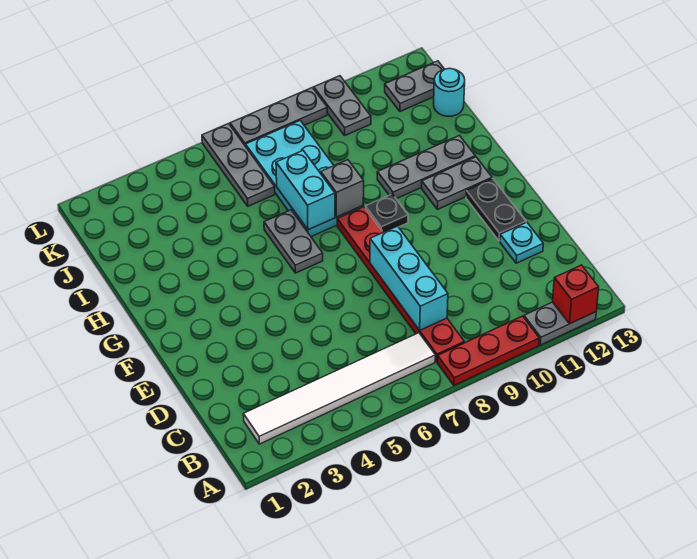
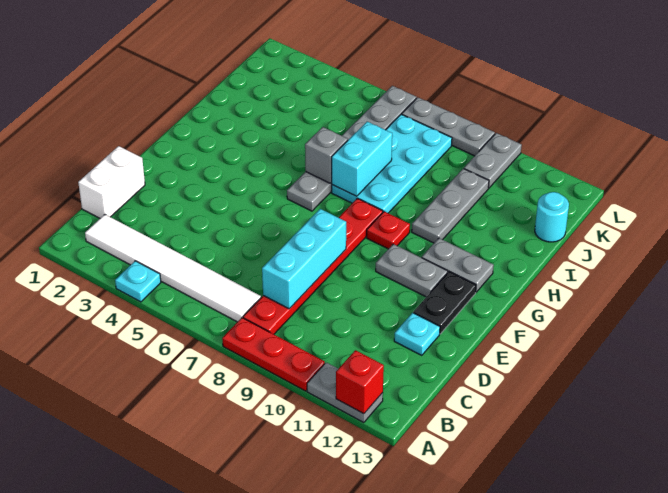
none -> cyan 1x1 plate [115,261,161,302]
none -> white 1x2 brick [78,146,145,218]
black 1x1 plate [366,194,408,232] -> red 1x1 plate [367,211,410,249]
grey 1x1 brick [321,160,364,217] -> grey 1x1 brick moved to [305,127,348,183]
grey 1x3 plate [377,136,475,199] -> grey 1x3 plate turned to [412,169,489,243]
grey 1x2 plate [385,61,444,111] -> grey 1x2 plate moved to [376,244,448,297]

